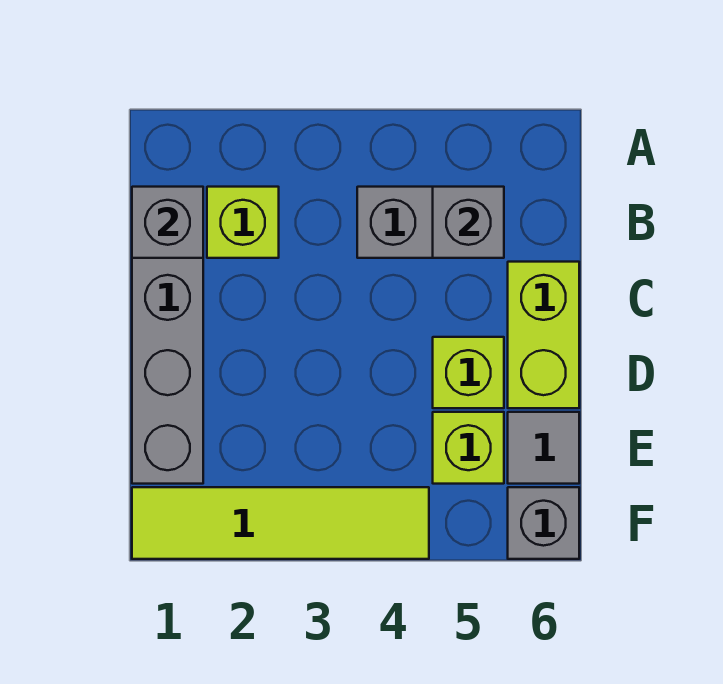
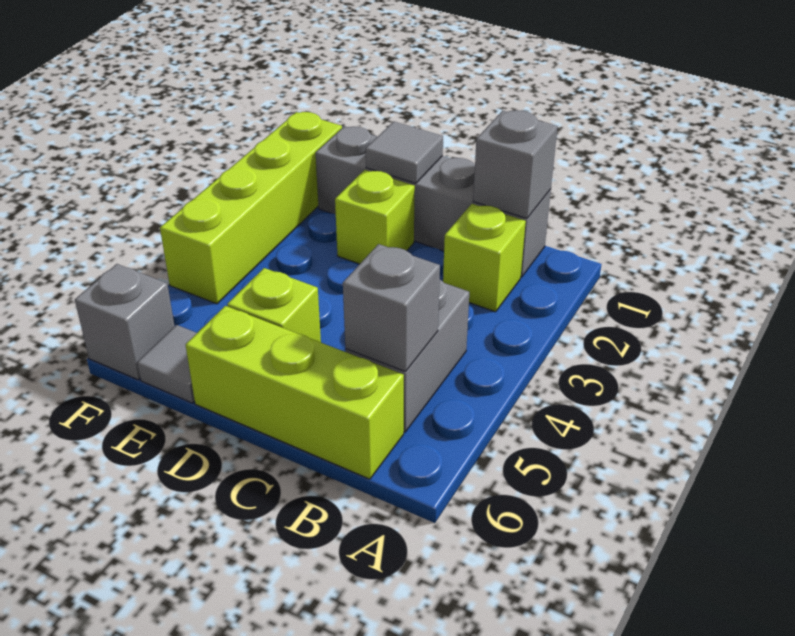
lime 1x2 brick [508,262,579,408] -> lime 1x3 brick [186,306,404,479]
none -> grey 1x1 tile [366,122,443,183]
lime 1x1 brick [433,412,504,484] -> lime 1x1 brick moved to [335,170,415,264]
lime 1x4 tile [132,487,429,559] -> lime 1x4 brick [160,112,342,304]

